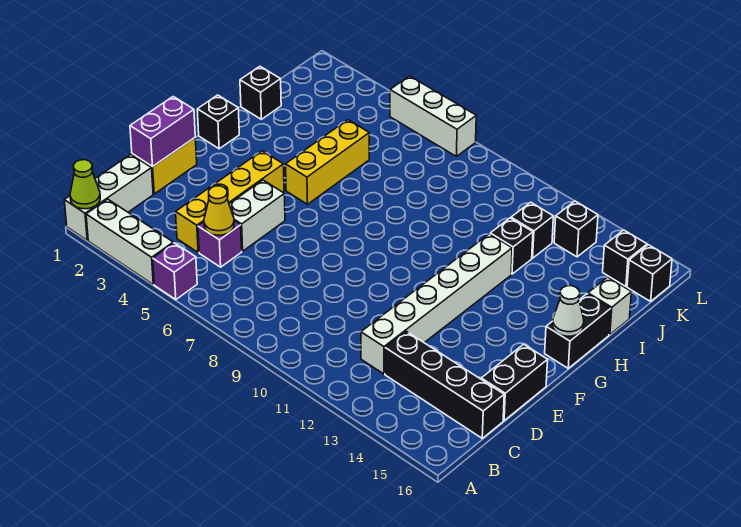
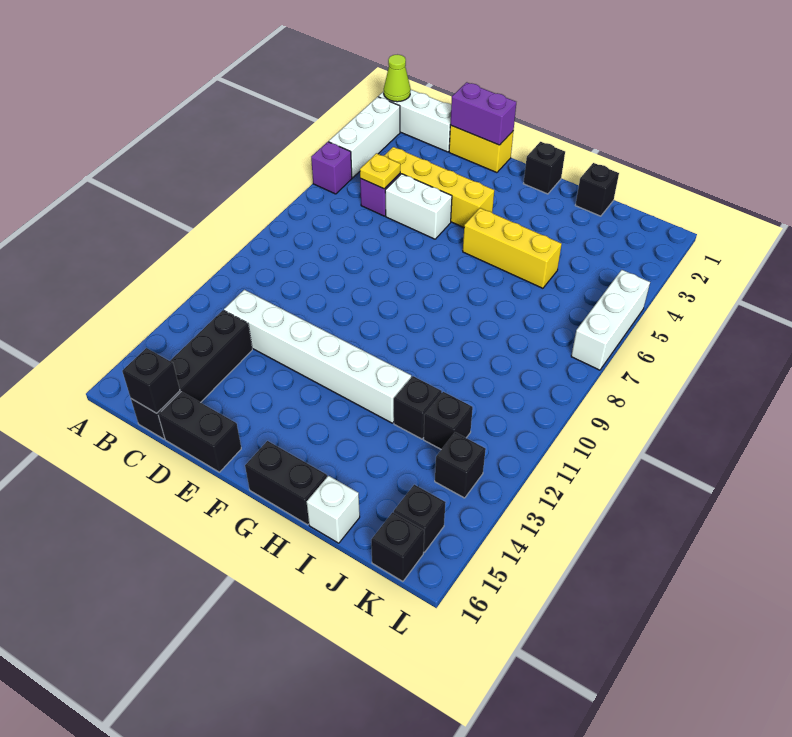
yellow 1x1 cone [204,186,234,235] -> yellow 1x1 plate [360,153,400,189]
none -> black 1x1 brick [122,348,180,413]
white 1x1 cone [553,286,584,336] -> none

